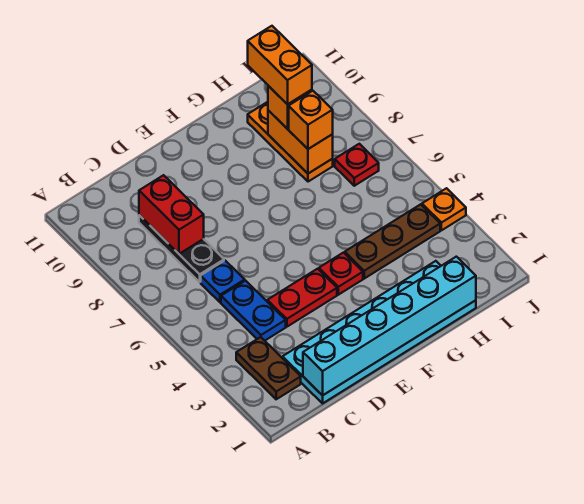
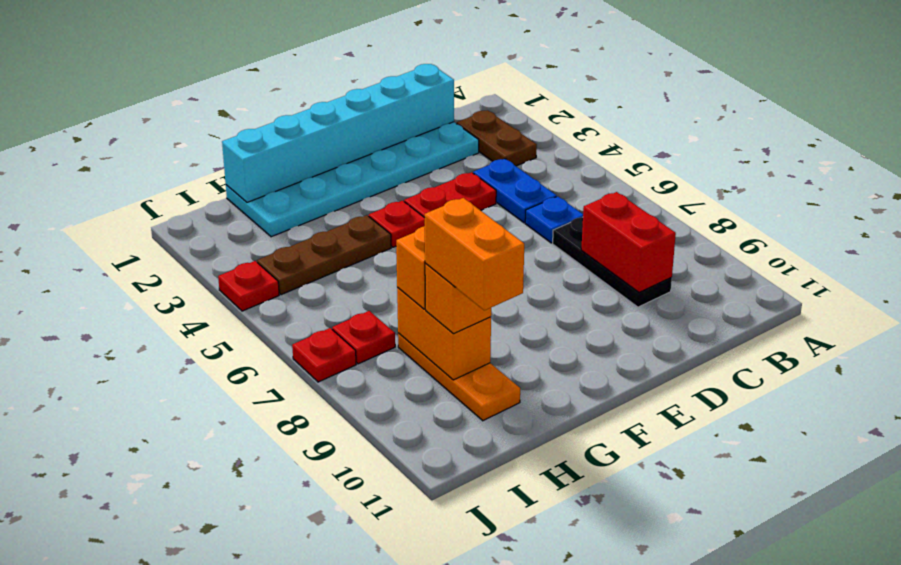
orange 1x1 plate [422,188,466,230] -> red 1x1 plate [218,261,279,311]
none -> red 1x1 plate [292,328,356,382]

